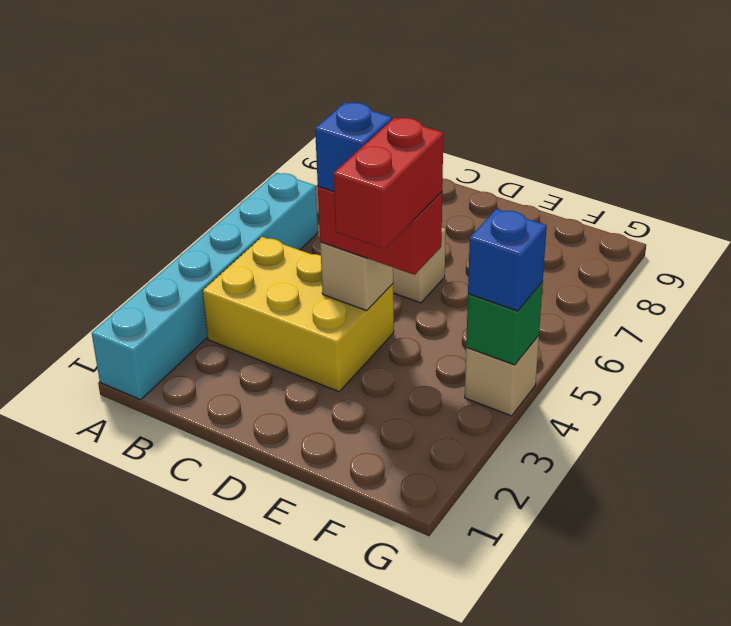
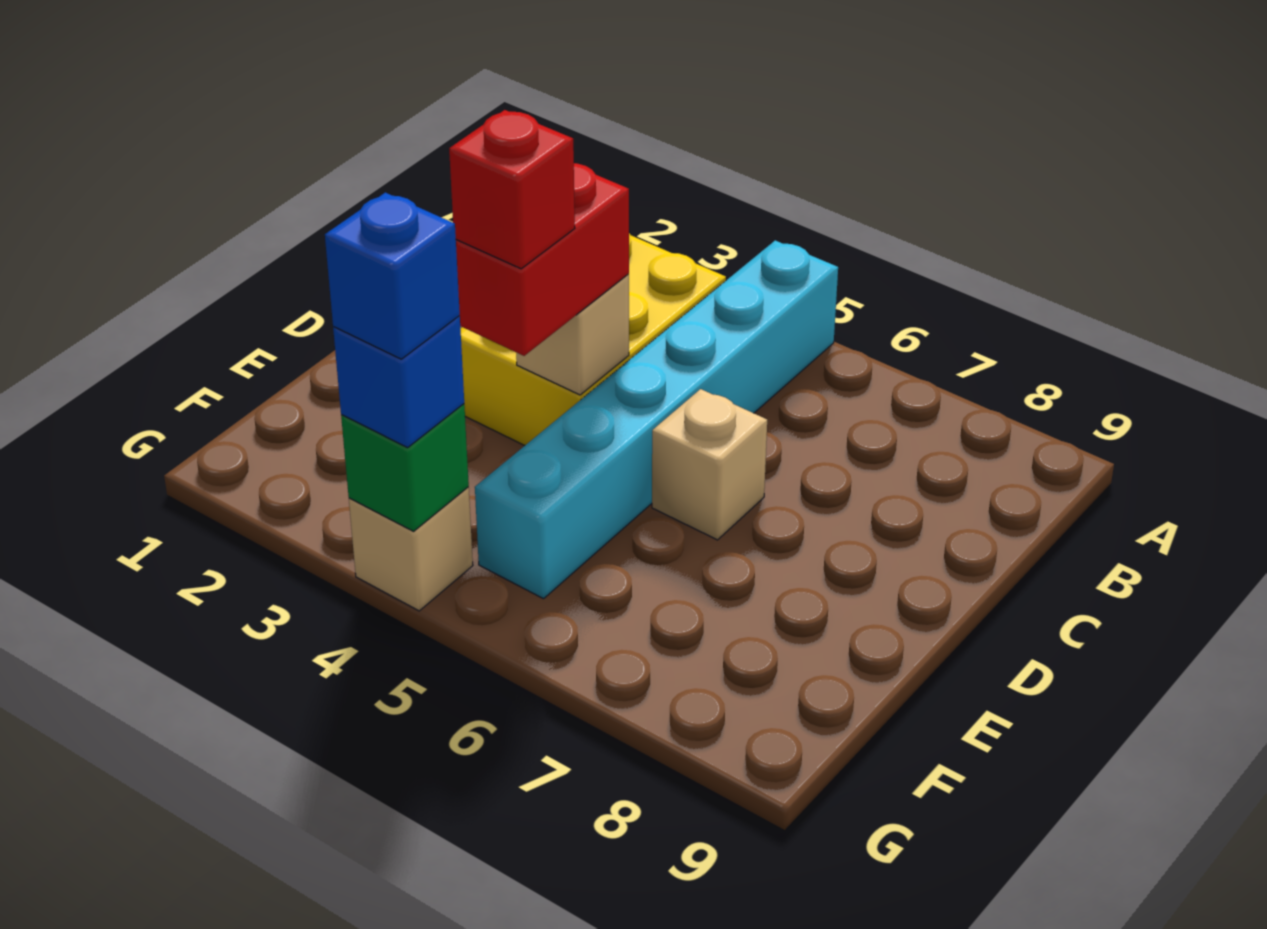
cyan 1x6 brick [92,173,318,400] -> cyan 1x6 brick turned to [475,240,838,599]
blue 1x1 brick [315,103,392,191] -> blue 1x1 brick moved to [325,192,460,359]
red 1x2 brick [334,118,443,249] -> red 1x1 brick [449,110,575,269]

